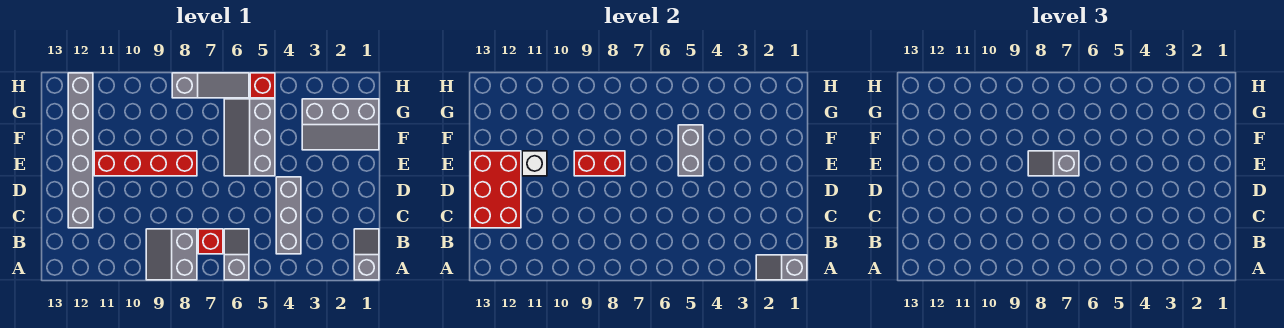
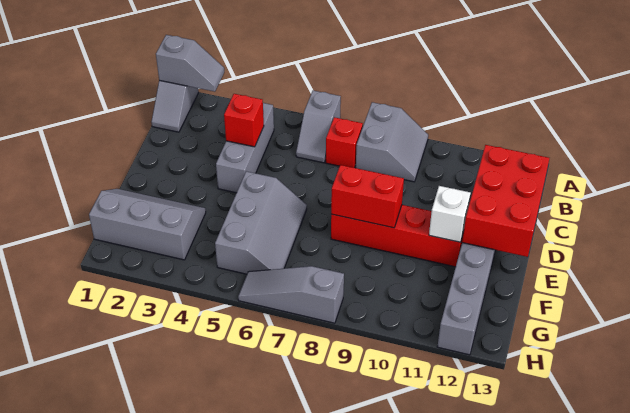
grey 1x2 brick [678,125,703,176] -> none
grey 1x2 slope [1028,151,1079,176] -> none
red 1x1 brick [250,73,275,98] -> red 1x1 brick moved to [224,94,264,147]

